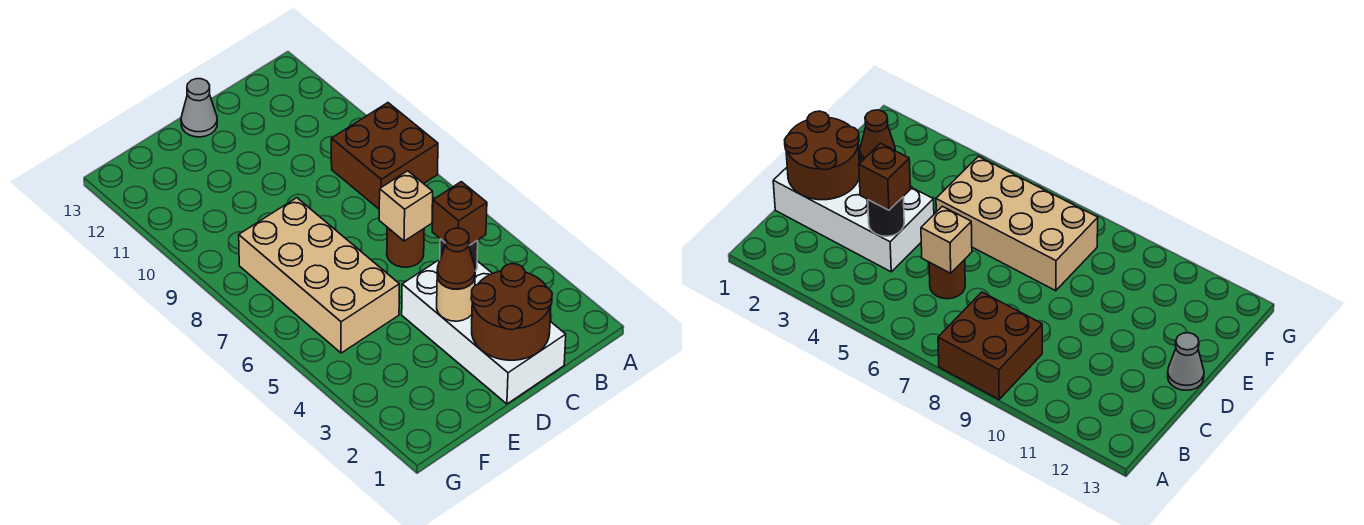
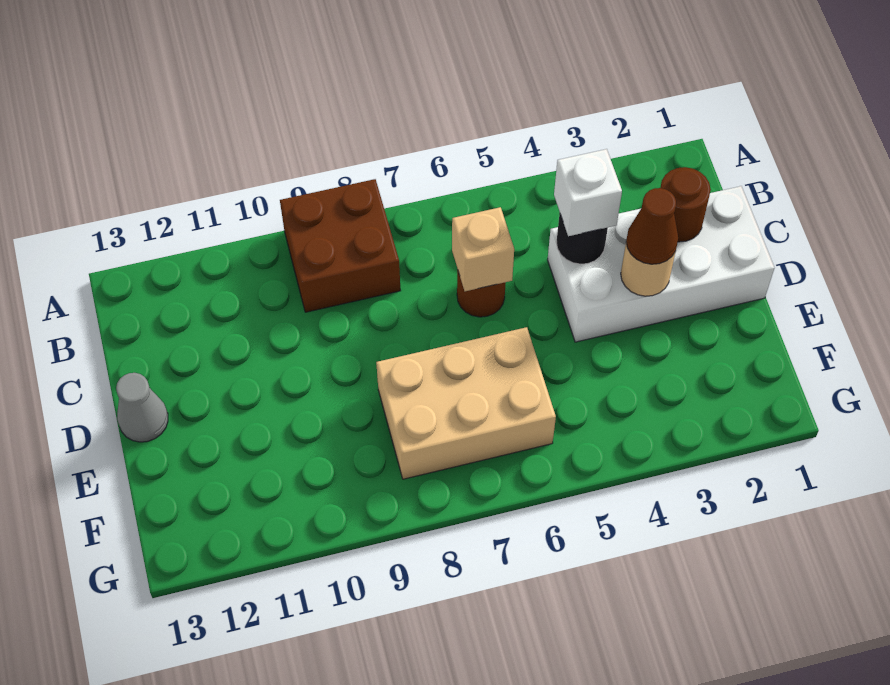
brown 2x2 round brick [471,264,552,360] -> brown 1x1 round brick [661,167,711,242]
brown 1x1 brick [432,182,487,245] -> white 1x1 brick [554,149,622,236]
tan 2x4 brick [239,198,399,353] -> tan 2x3 brick [376,327,556,479]

